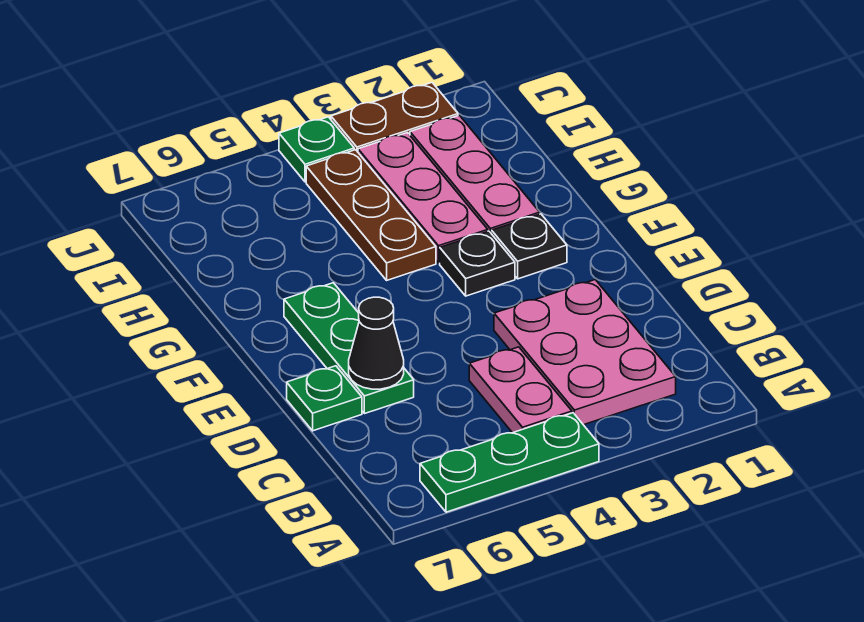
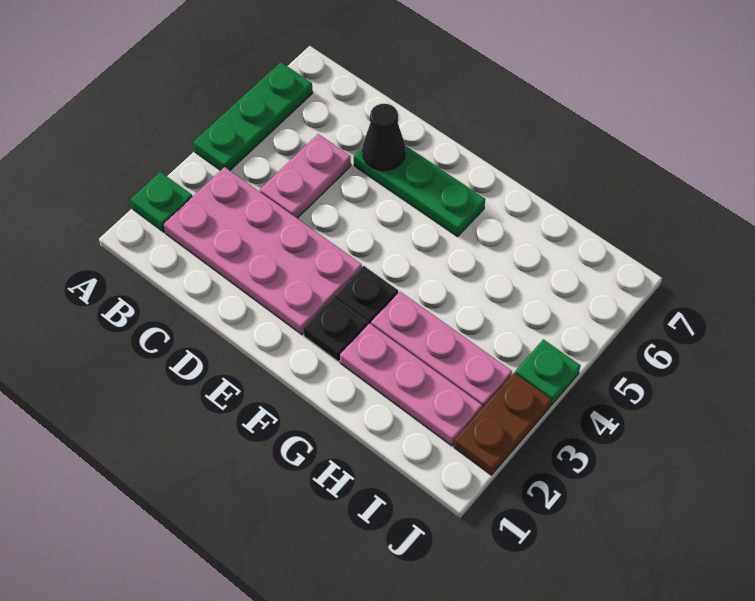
pink 2x3 plate [494,280,676,425] -> pink 2x4 plate [163,167,362,335]
pink 1x2 plate [469,347,572,433] -> pink 1x2 plate turned to [260,134,351,218]
green 1x1 plate [287,366,362,431] -> green 1x1 plate moved to [130,172,192,232]
brown 1x3 plate [306,150,436,280] -> none

